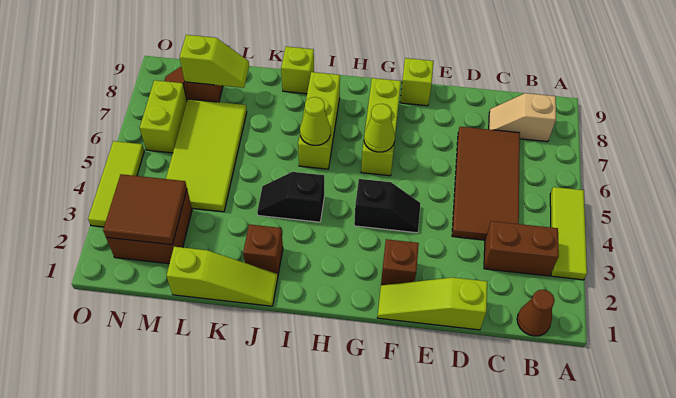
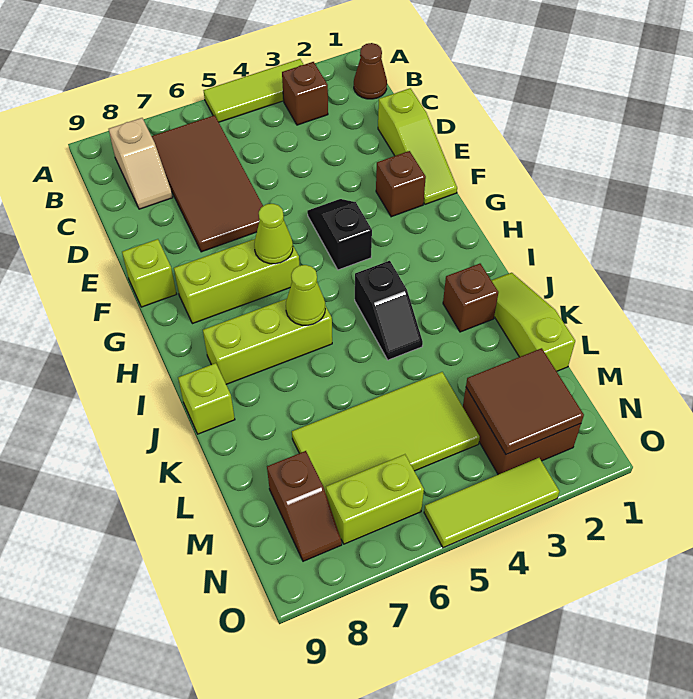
brown 1x2 brick [484,221,559,276] -> brown 1x1 brick [282,62,328,125]
brown 2x4 tile [452,127,520,240] -> brown 2x4 tile turned to [152,115,263,252]
lime 1x2 slope [180,35,249,88] -> none

